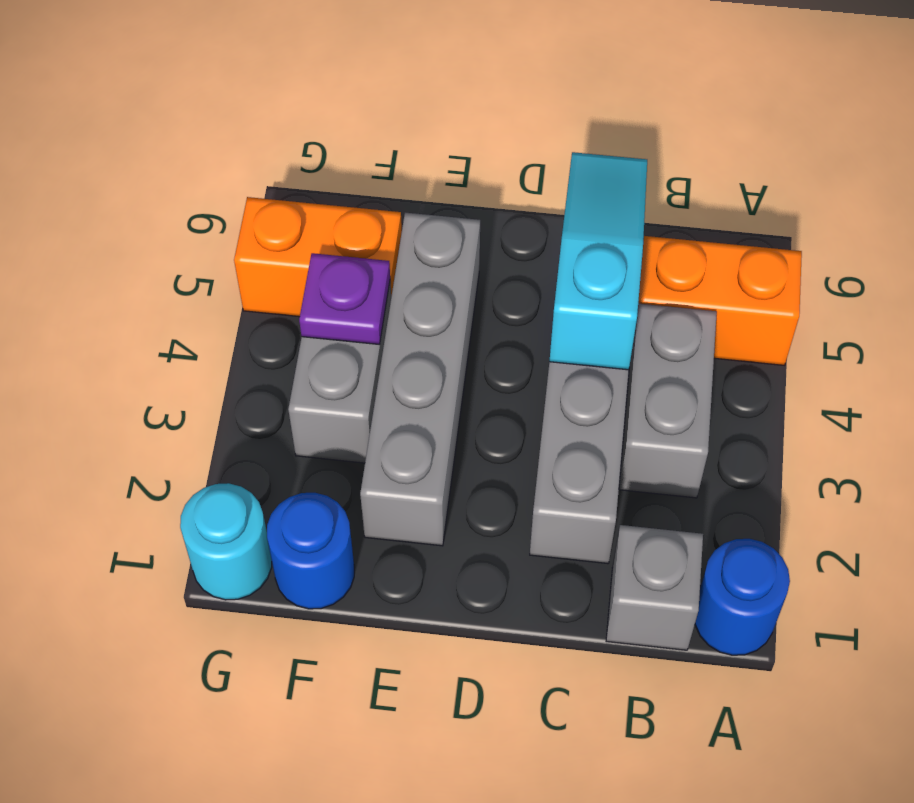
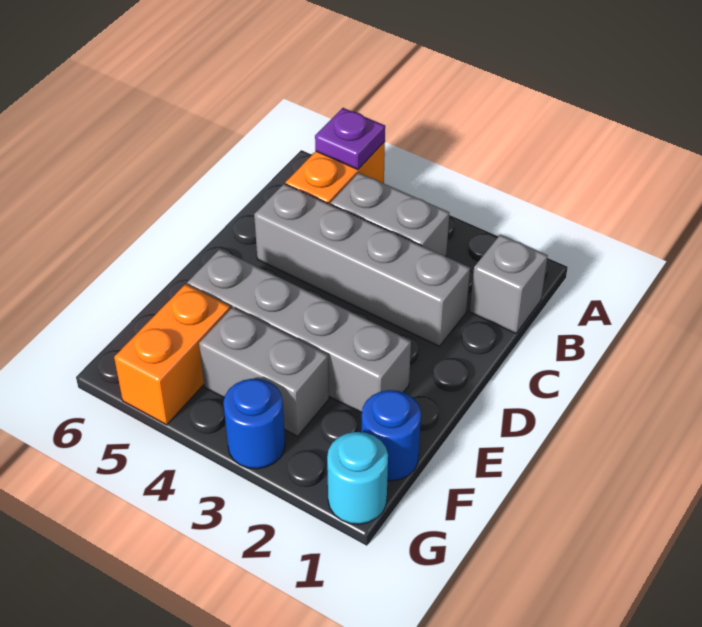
blue 1x1 round brick [695,539,790,655] -> blue 1x1 round brick moved to [223,379,285,469]
cyan 1x3 slope [549,152,647,370] -> none
purple 1x1 plate [299,253,390,345] -> purple 1x1 plate moved to [315,108,385,169]

